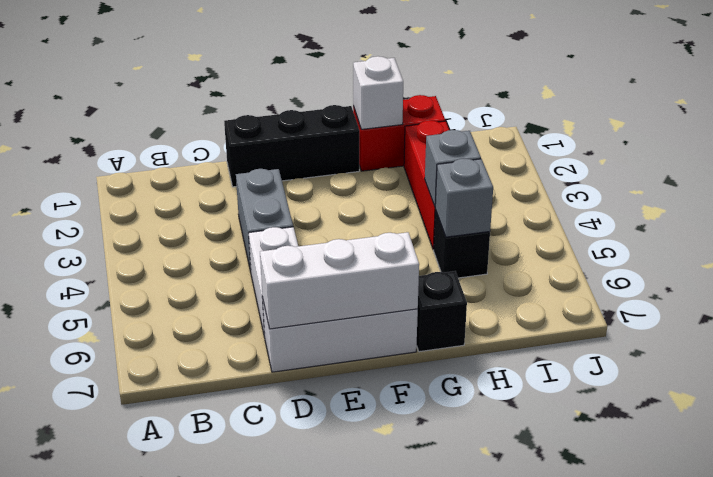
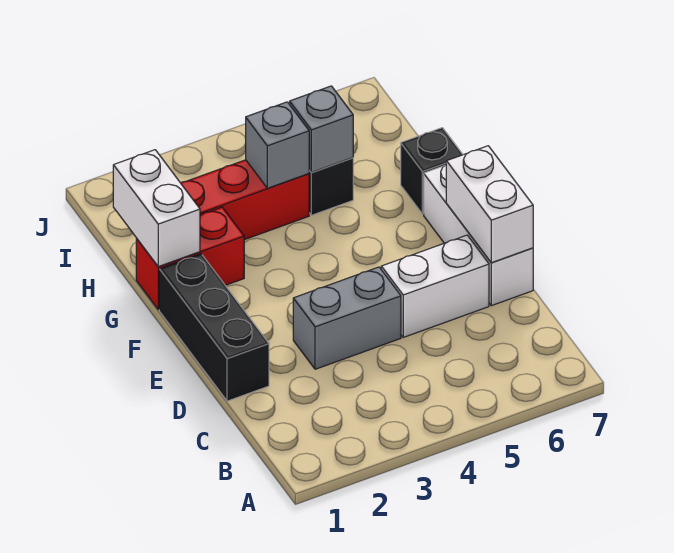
white 1x3 brick [260,232,419,329] -> white 1x2 brick [446,146,533,263]
red 1x2 brick [353,95,445,171] -> red 1x2 brick turned to [136,207,244,309]
white 1x1 brick [353,56,403,129] -> white 1x2 brick [113,150,200,267]

